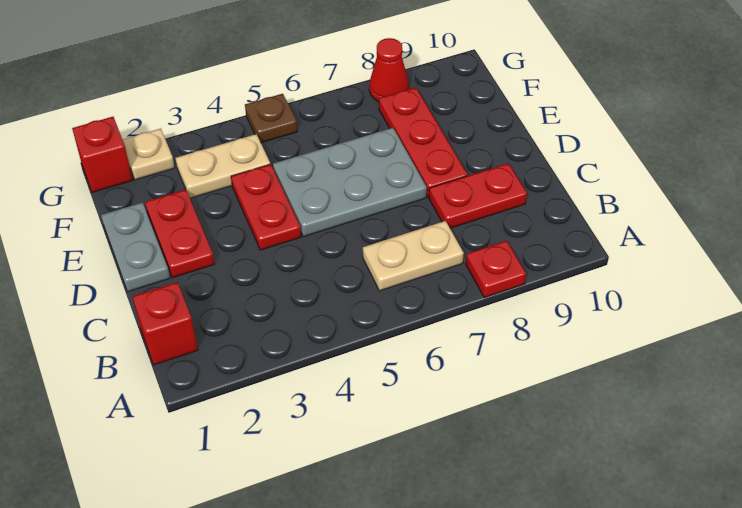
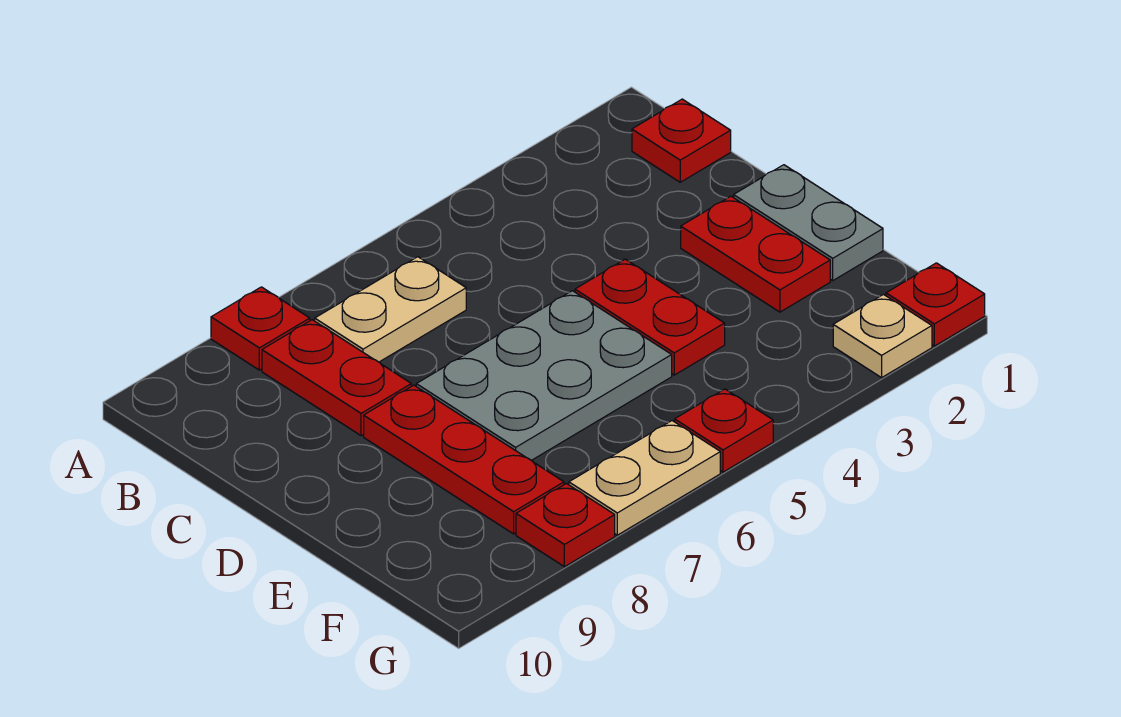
red 1x1 brick [133,282,198,365] -> red 1x1 plate [632,99,731,182]
red 1x2 plate [429,163,527,228] -> red 1x2 plate turned to [262,320,411,436]
tan 1x2 plate [175,134,270,198] -> tan 1x2 plate moved to [569,421,720,535]
red 1x1 brick [72,117,132,192] -> red 1x1 plate [886,263,985,346]
brown 1x1 plate [245,94,297,143] -> red 1x1 plate [675,389,773,472]
red 1x1 cone [369,38,409,102] -> red 1x1 plate [516,484,615,567]

